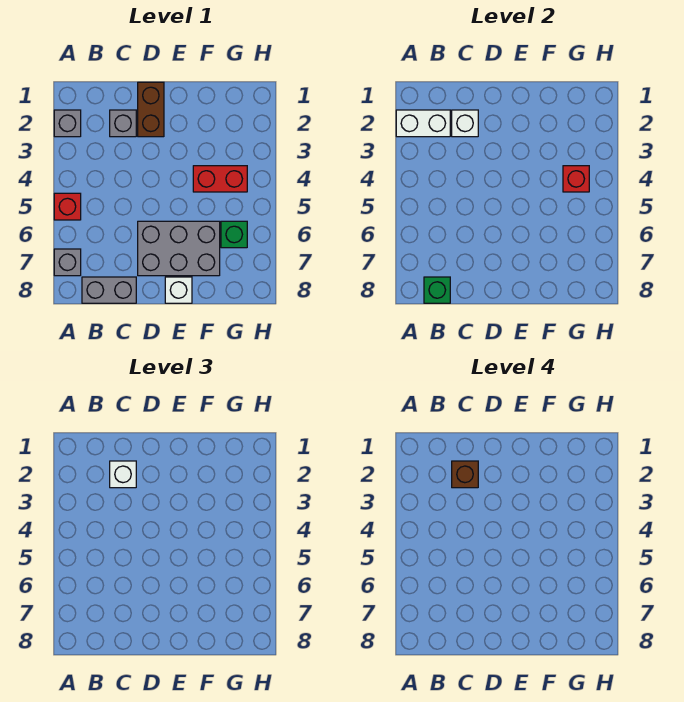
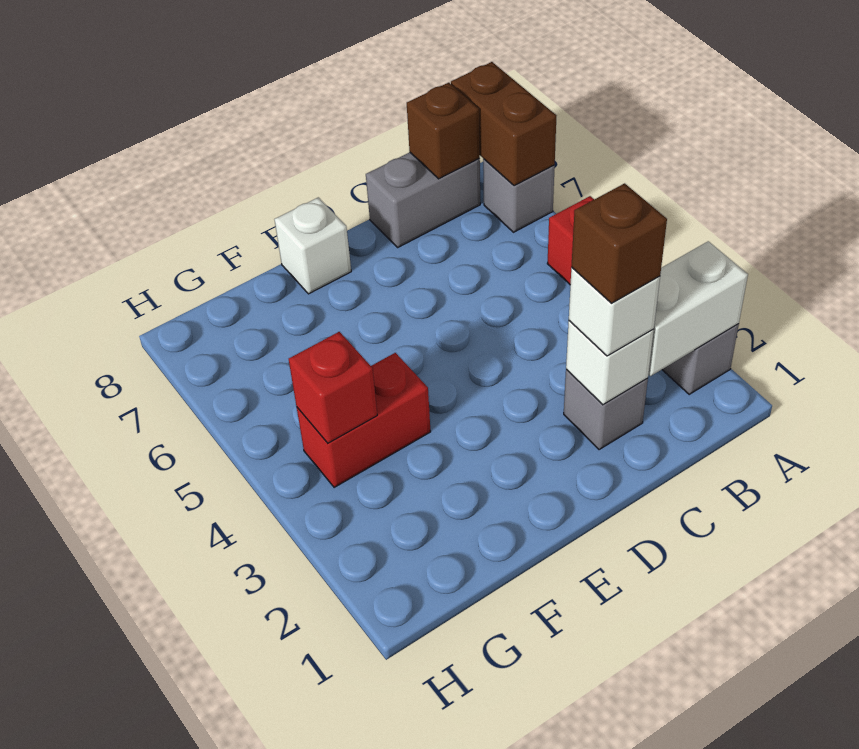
green 1x1 brick [424,277,450,303] -> brown 1x1 brick [407,83,480,179]
brown 1x2 brick [138,82,164,137] -> brown 1x2 brick moved to [451,62,557,186]
grey 2x3 brick [138,221,220,276] -> none
green 1x1 brick [221,221,247,248] -> none

